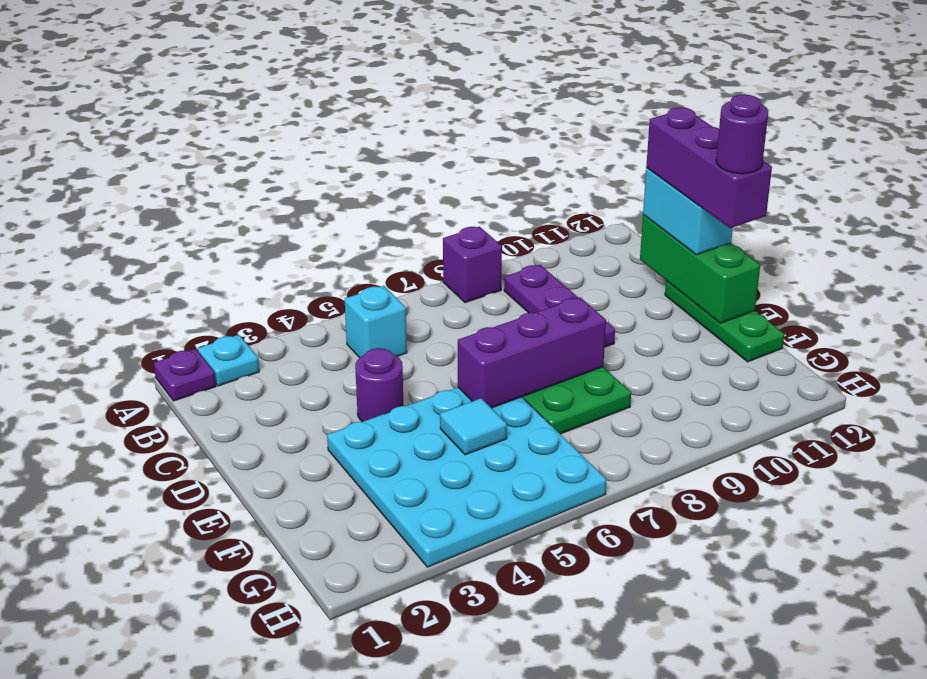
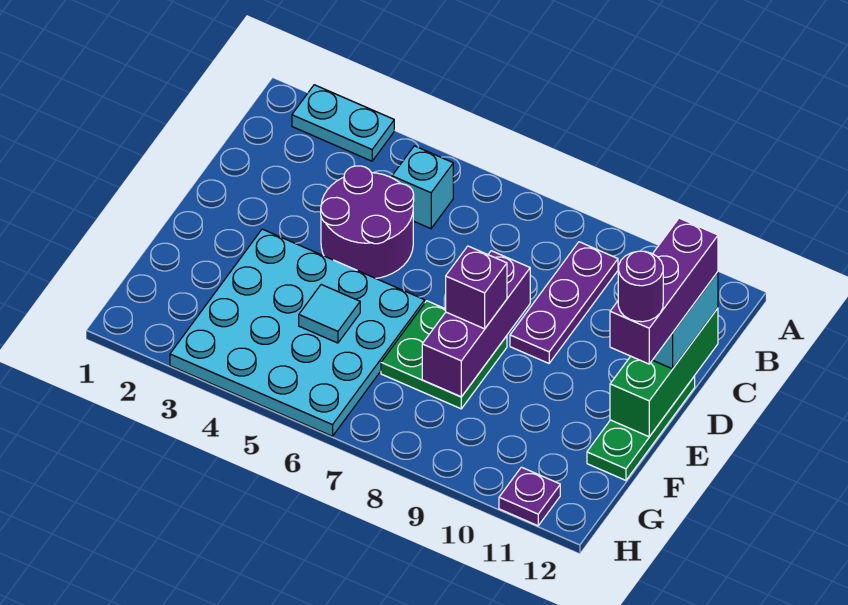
purple 1x1 plate [154,349,216,401] -> purple 1x1 plate moved to [499,467,560,526]
cyan 1x1 plate [198,335,259,386] -> cyan 1x2 plate [292,85,394,161]
purple 1x1 brick [443,227,502,303] -> purple 1x1 brick moved to [446,246,507,329]
purple 1x1 round brick [355,348,404,422] -> purple 2x2 round brick [321,166,414,278]
purple 1x3 brick [458,297,606,408] -> purple 1x3 brick turned to [422,251,530,397]

